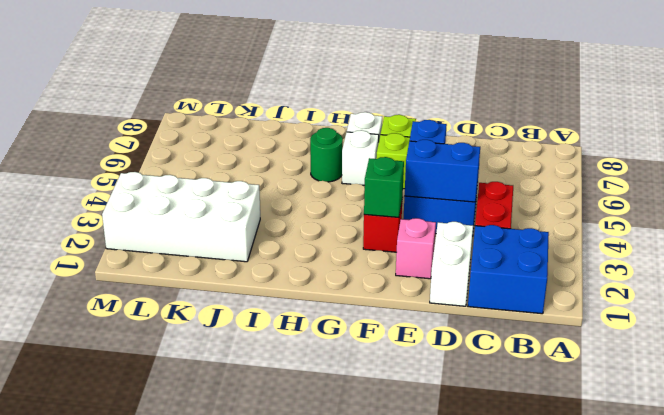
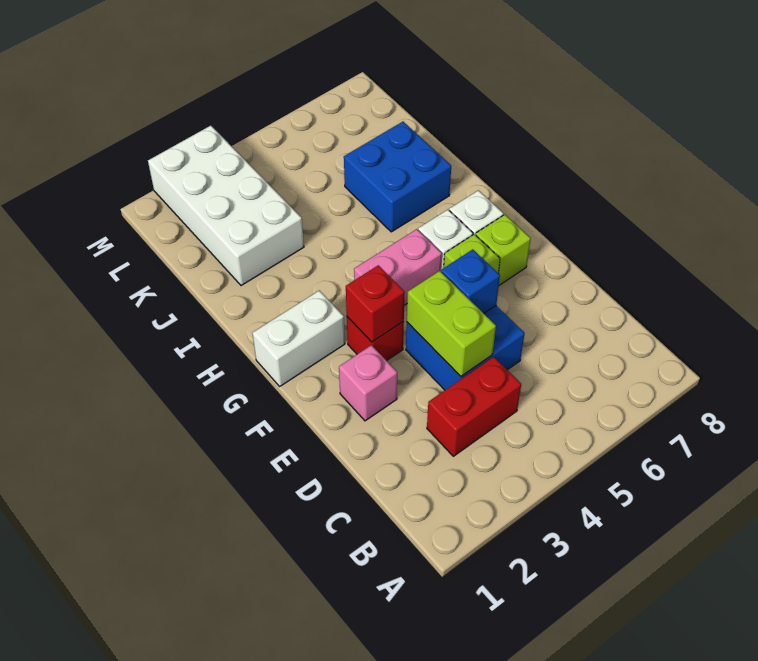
blue 2x2 brick [468,225,549,314] -> blue 2x2 brick moved to [344,122,451,232]
white 1x2 brick [430,222,473,306] -> white 1x2 brick moved to [253,291,345,386]
blue 1x2 brick [405,140,480,202] -> lime 1x2 brick [407,271,496,376]
green 1x1 brick [364,157,404,217] -> red 1x1 brick [346,265,405,342]
none -> pink 1x2 brick [354,229,442,305]
green 1x1 round brick [310,128,343,182] -> none

